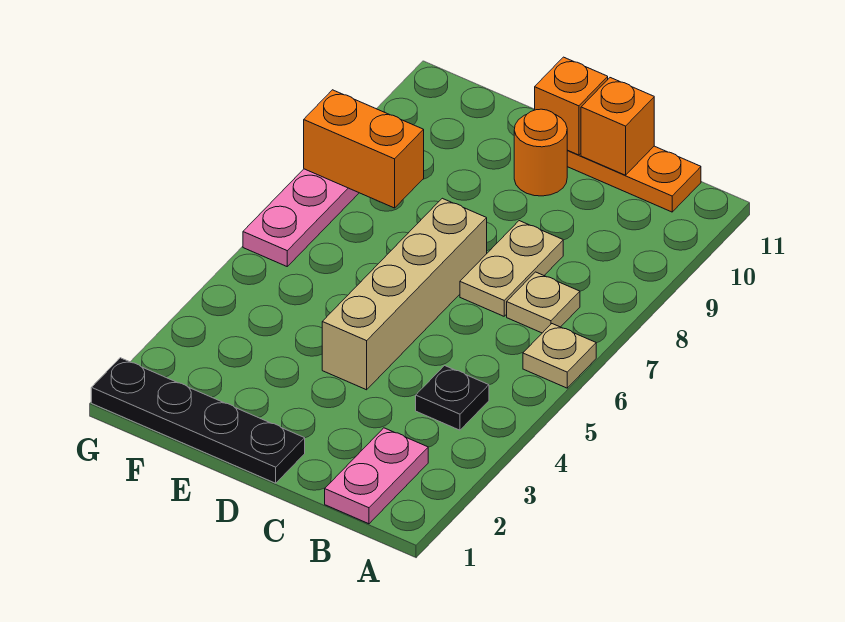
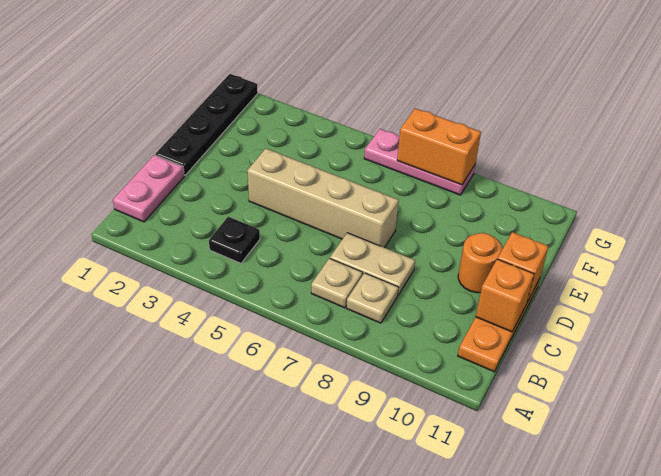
tan 1x1 plate [523,324,596,388] -> tan 1x1 plate moved to [347,273,398,323]
pink 1x2 plate [325,428,428,524] -> pink 1x2 plate turned to [113,155,184,222]
orange 1x2 brick [304,90,424,208] -> orange 1x2 brick turned to [397,108,481,185]

